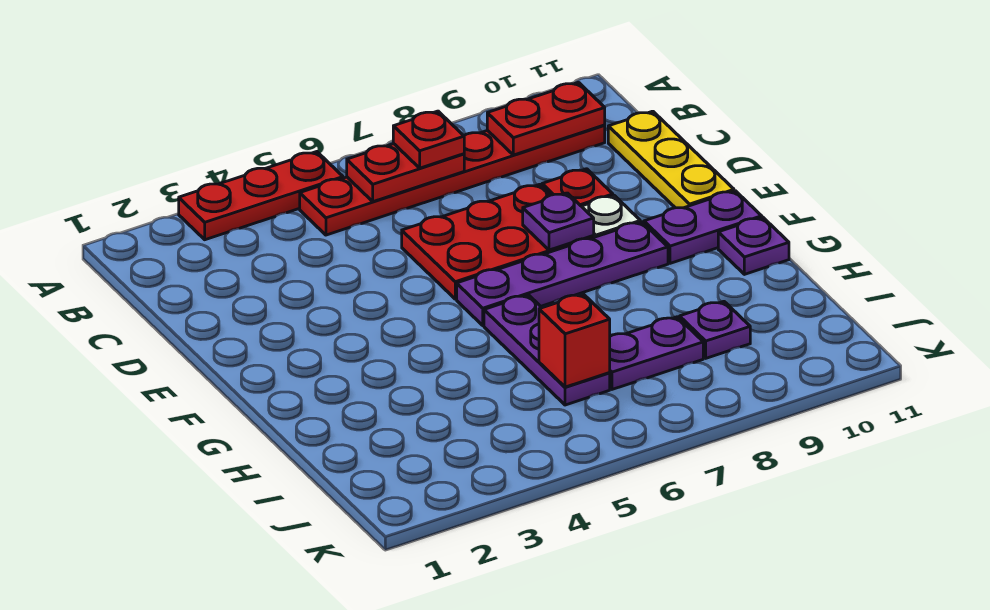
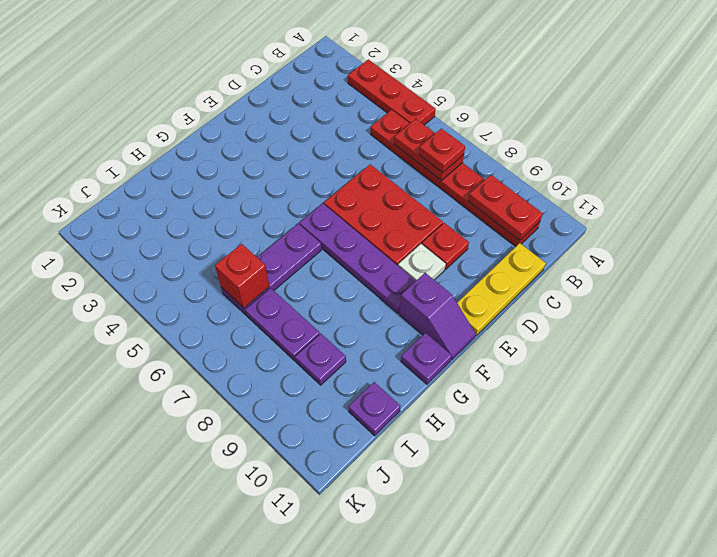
purple 1x1 plate [523,193,594,250] -> purple 1x1 plate moved to [348,382,400,436]
purple 1x2 plate [644,191,762,263] -> purple 1x2 slope [399,273,476,360]

